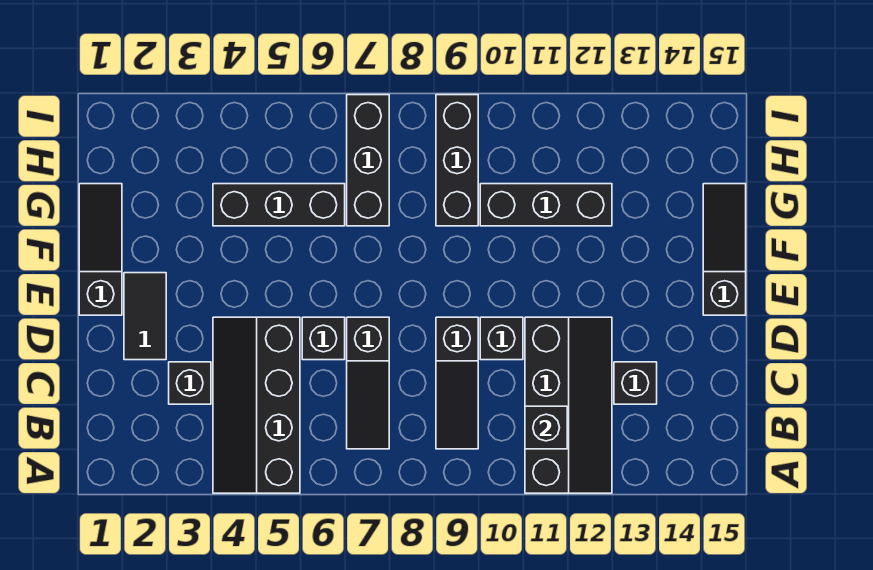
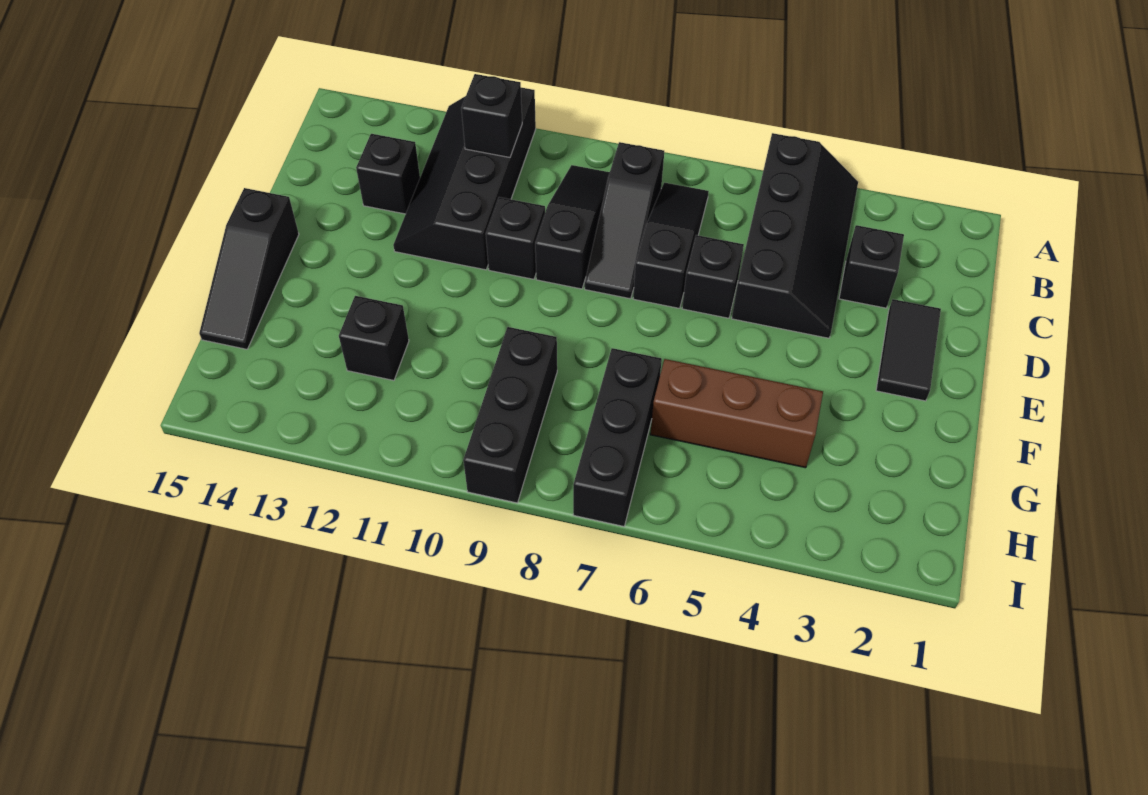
black 1x3 slope [79,184,122,315] -> black 1x3 slope moved to [585,142,664,299]
black 1x3 brick [213,184,345,226] -> brown 1x3 brick [650,359,823,468]
black 1x3 brick [480,184,612,226] -> black 1x1 brick [339,296,409,380]

